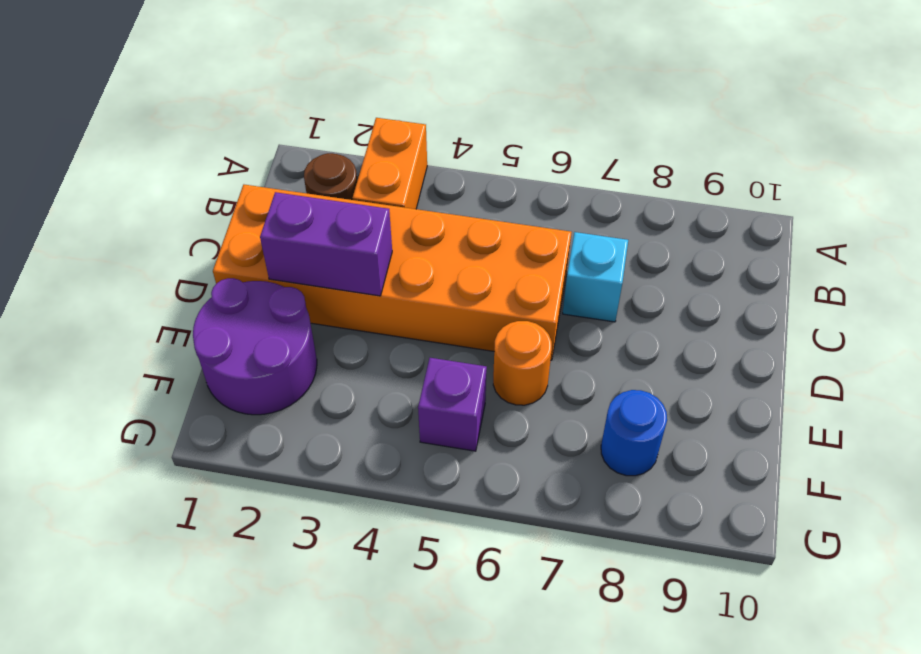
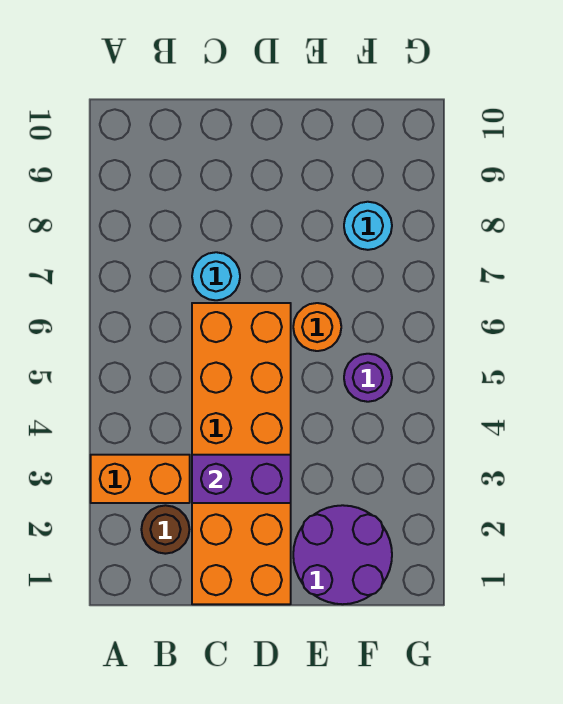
cyan 1x1 brick [563,232,628,322] -> cyan 1x1 round brick [192,252,240,300]
purple 1x2 brick [260,192,392,296] -> purple 1x2 brick turned to [192,455,291,503]
purple 1x1 brick [418,358,487,451] -> purple 1x1 round brick [344,354,392,402]
blue 1x1 round brick [601,390,667,476] -> cyan 1x1 round brick [344,202,392,250]

